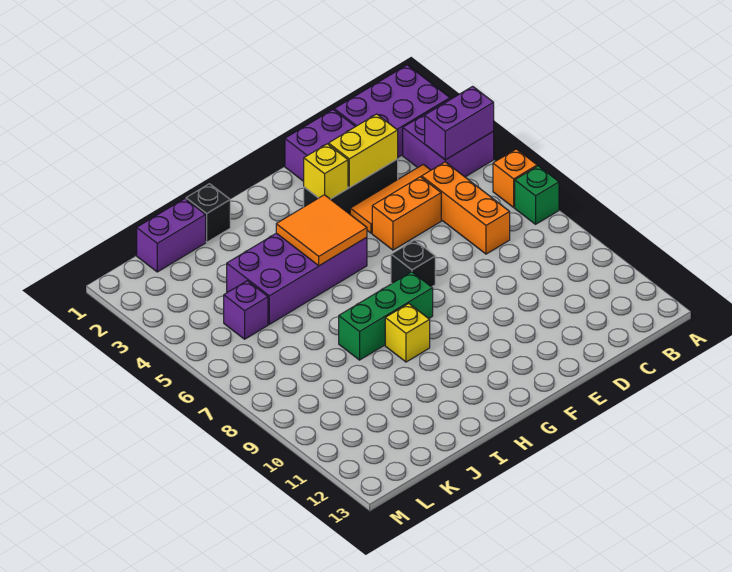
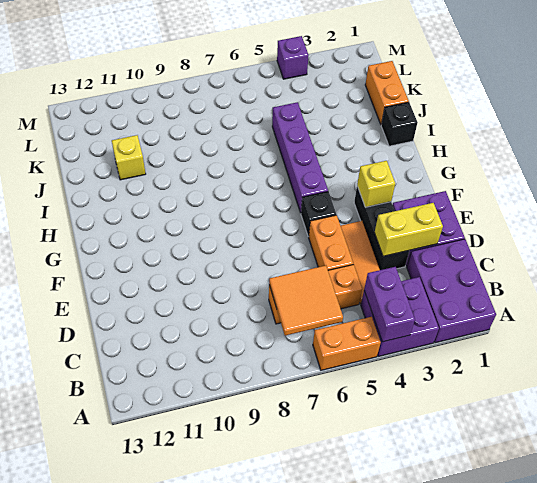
orange 1x1 brick [493,149,537,207] -> orange 1x2 brick [313,317,381,370]
green 1x1 brick [515,166,559,224] -> none
yellow 1x2 brick [329,114,398,188] -> yellow 1x2 brick turned to [375,203,443,256]
black 1x1 brick [391,240,435,287] -> black 1x1 brick moved to [301,191,336,236]
purple 2x4 brick [227,233,367,324] -> purple 1x4 brick [272,102,328,213]
orange 2x2 tile [276,195,367,266] -> orange 2x2 tile moved to [269,266,343,335]
green 1x3 brick [339,272,433,360] -> none
yellow 1x1 brick [385,304,430,362] -> yellow 1x1 brick moved to [112,135,146,180]
purple 1x2 brick [137,199,206,272] -> orange 1x2 brick [365,61,409,125]
purple 1x1 brick [224,281,268,339] -> purple 1x1 brick moved to [277,36,309,79]

